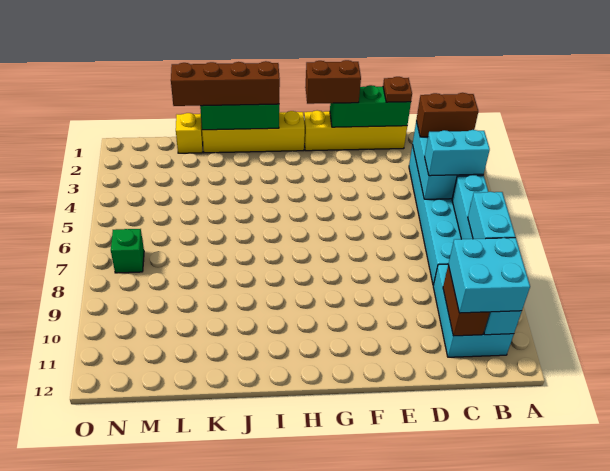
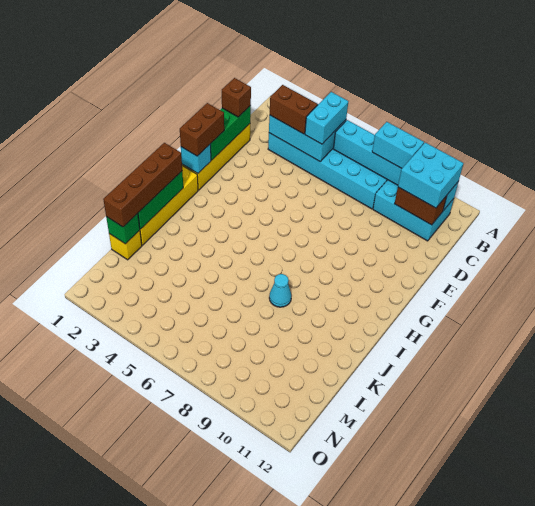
brown 1x2 brick [416,93,478,137] -> brown 1x2 brick turned to [270,85,318,134]
brown 1x1 plate [383,77,412,102] -> brown 1x1 brick [222,78,251,117]
none -> cyan 1x1 brick [181,144,211,173]
none -> cyan 1x1 cone [269,274,291,307]
green 1x1 brick [111,229,144,273] -> green 1x1 brick moved to [106,213,140,244]

